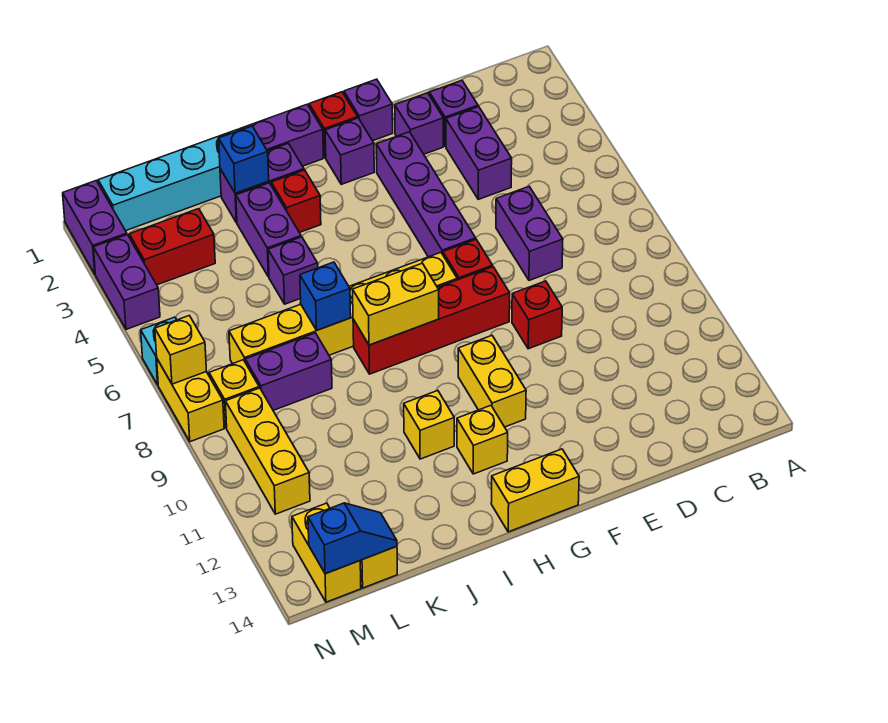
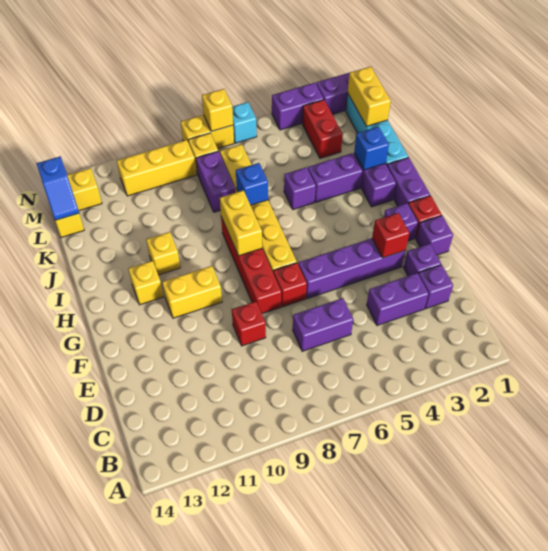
yellow 1x2 brick [491,449,579,532] -> yellow 1x2 brick moved to [348,67,391,126]
red 1x1 brick [271,170,321,233] -> red 1x1 brick moved to [372,213,409,258]

